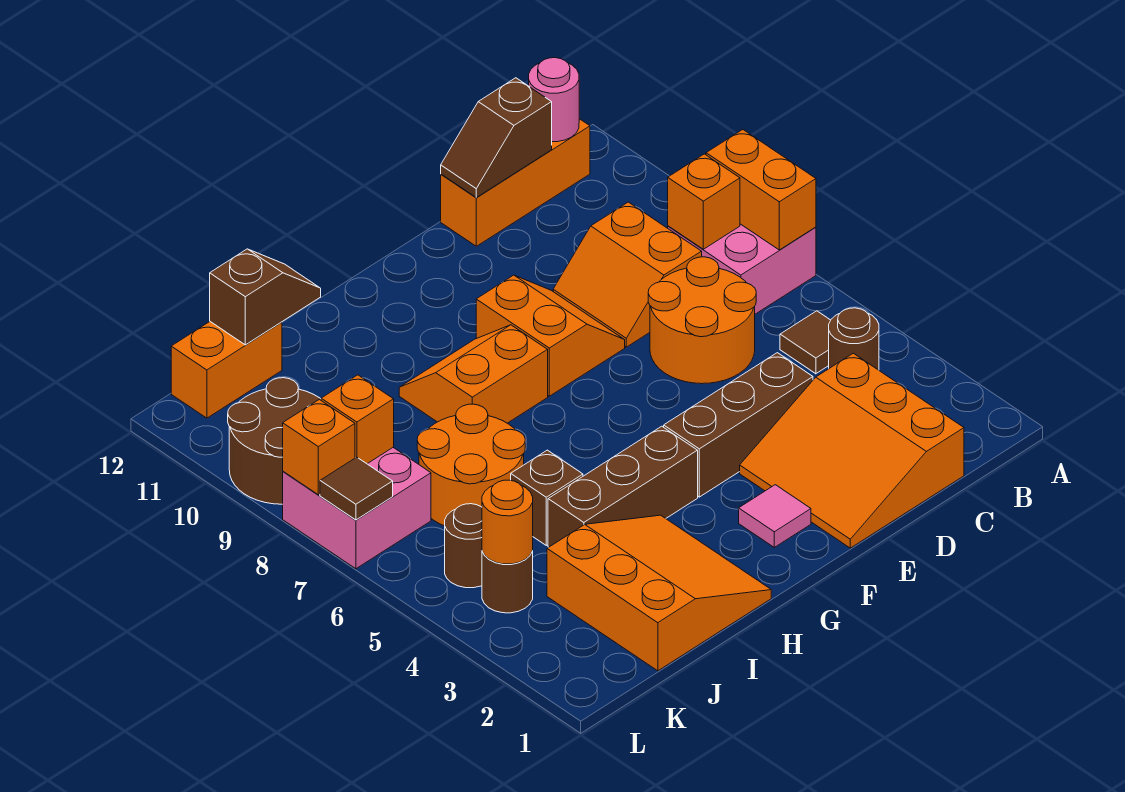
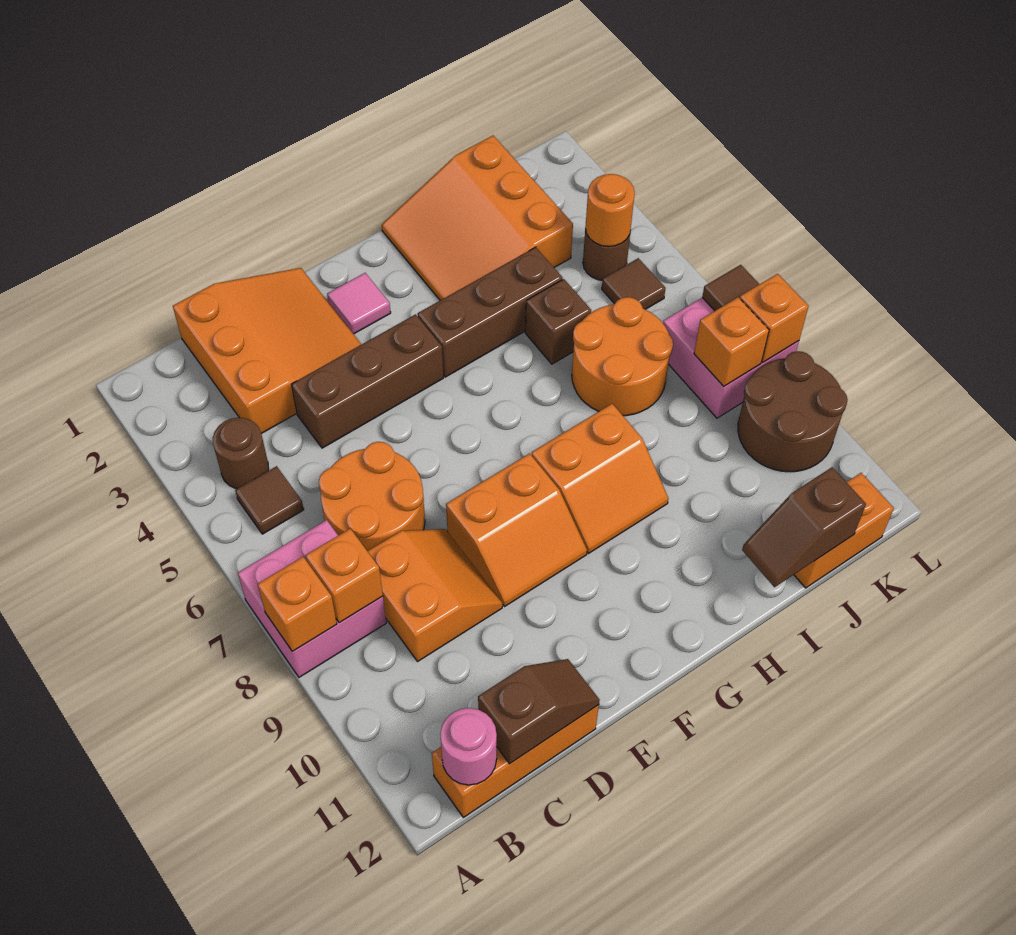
orange 1x2 brick [706,130,816,250] -> orange 1x1 brick [258,557,337,651]
orange 2x2 slope [476,275,625,396] -> orange 2x2 slope turned to [446,454,587,606]
brown 1x1 round brick [445,504,482,588] -> brown 1x1 tile [602,258,666,309]

